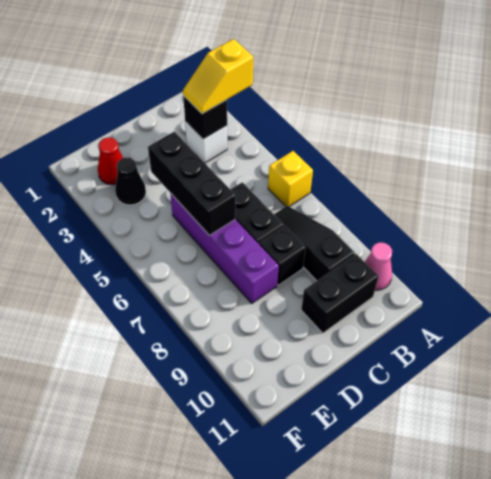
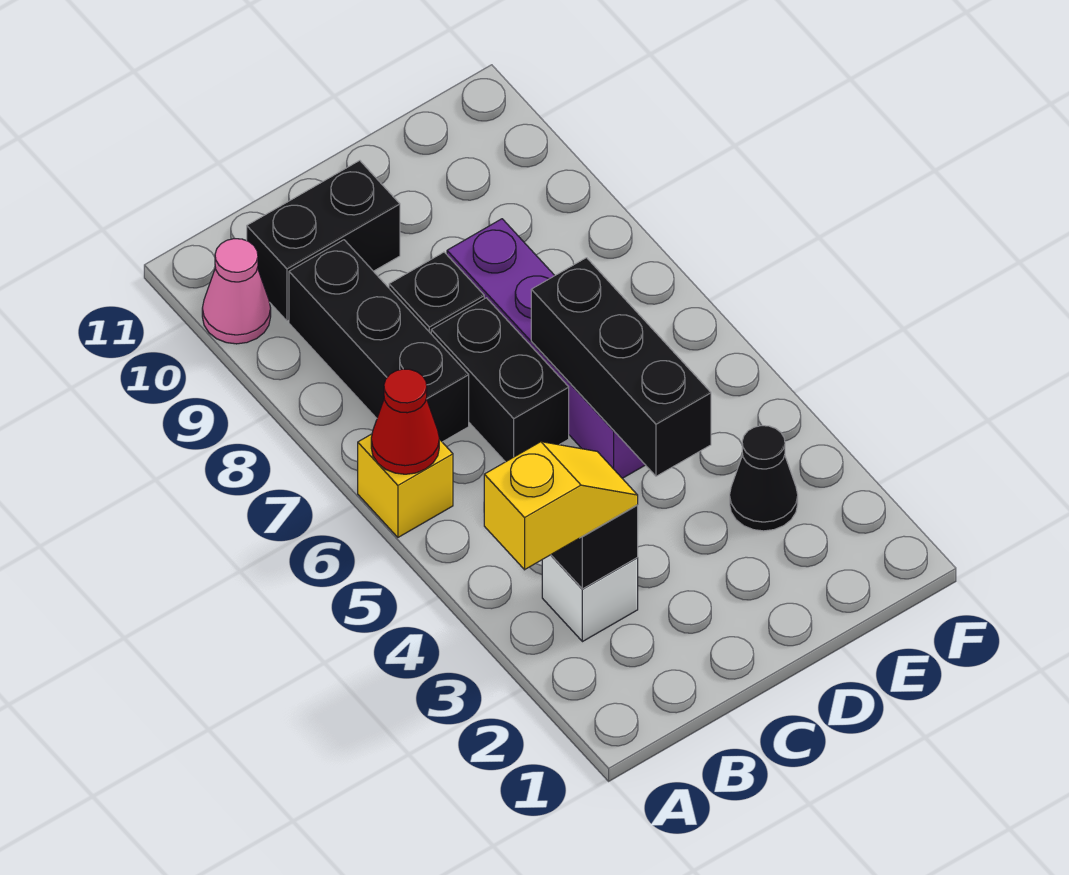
black 1x3 slope [274,206,355,281] -> black 1x3 brick [289,240,469,442]
red 1x1 cone [98,137,123,185] -> red 1x1 cone moved to [371,369,439,474]

